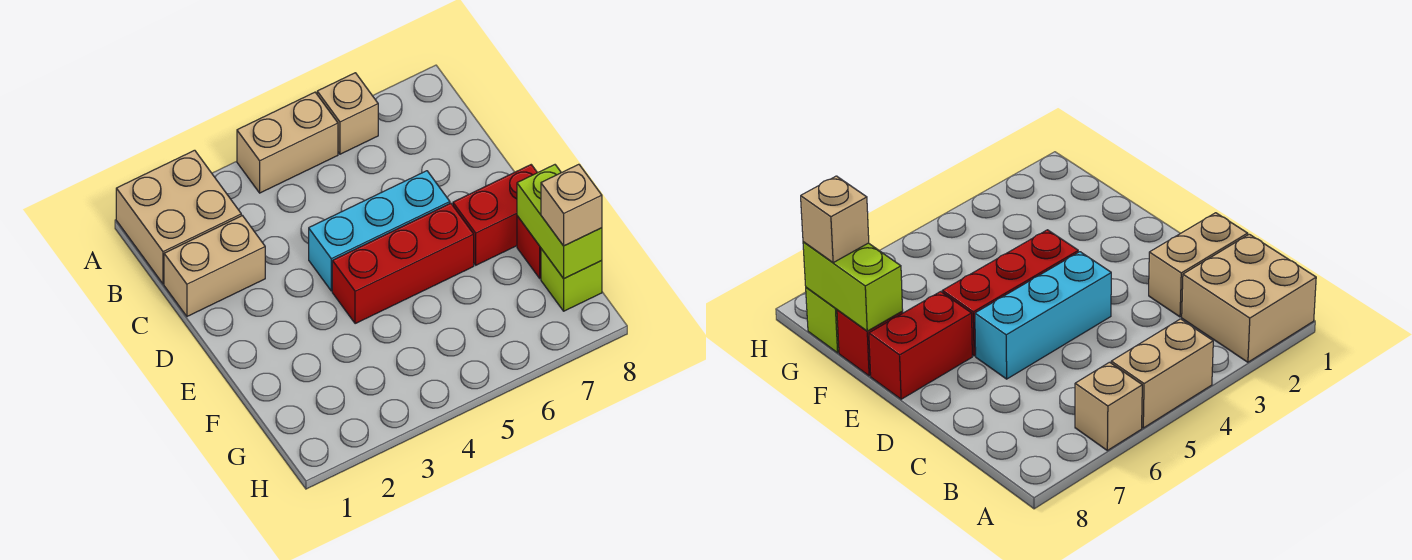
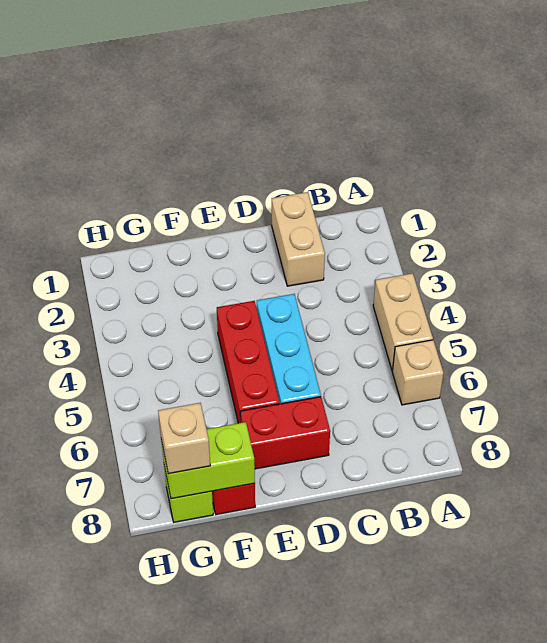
tan 2x2 brick [116,150,241,284] -> none
red 1x2 brick [453,165,537,265] -> red 1x2 brick turned to [240,397,330,469]

